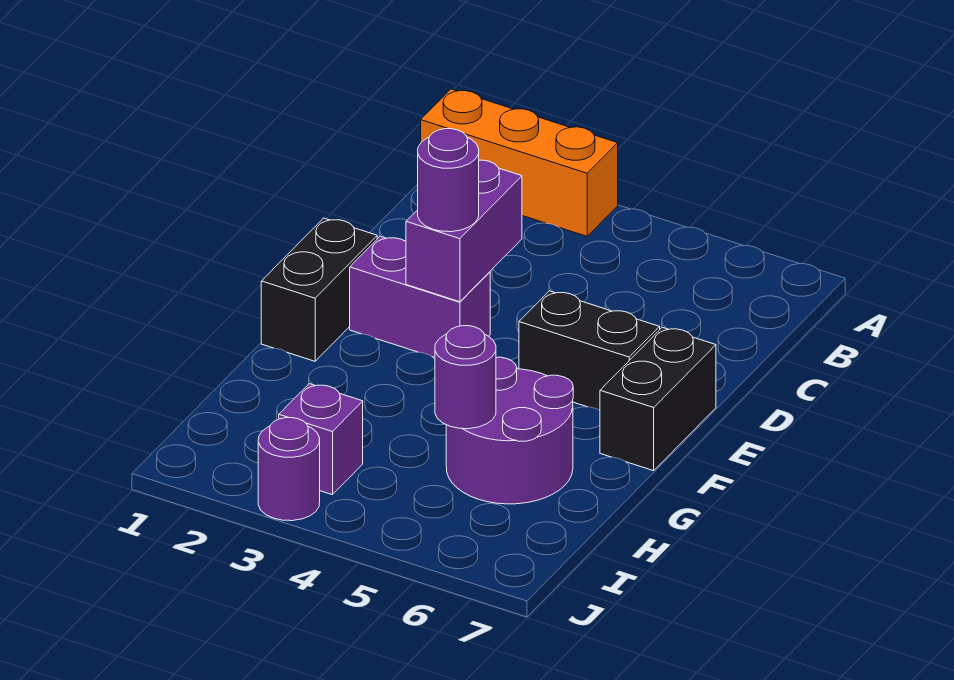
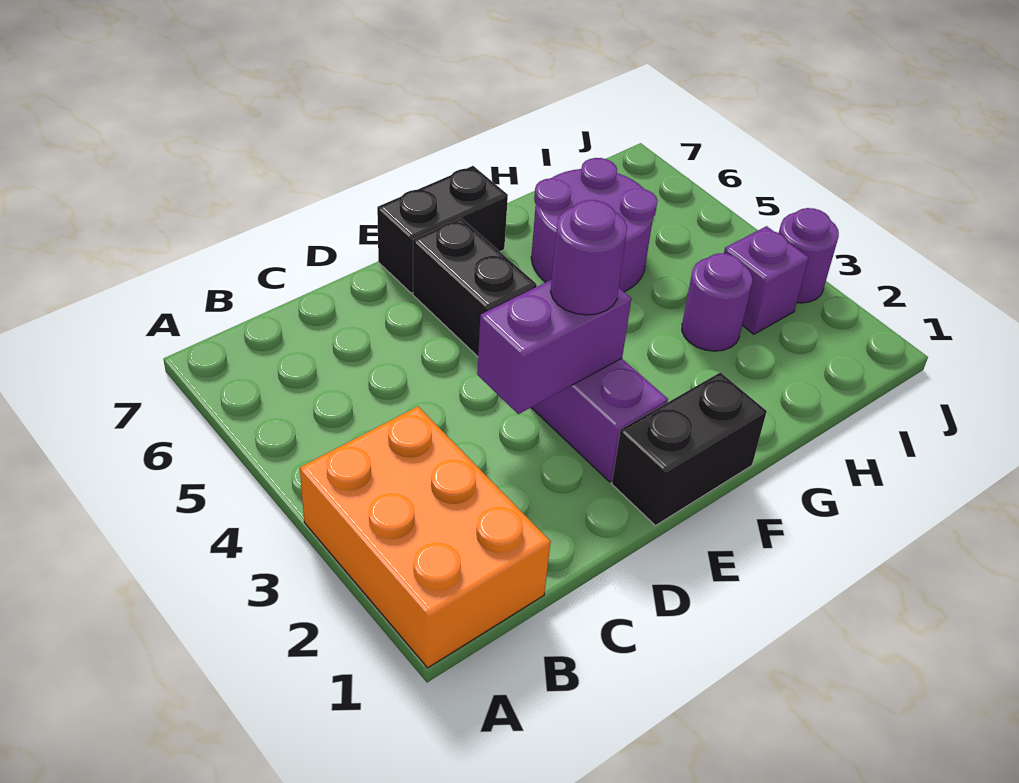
orange 1x3 brick [421,89,618,236] -> orange 2x3 brick [300,406,551,668]
purple 1x1 round brick [435,326,496,429] -> purple 1x1 round brick moved to [682,253,752,351]

